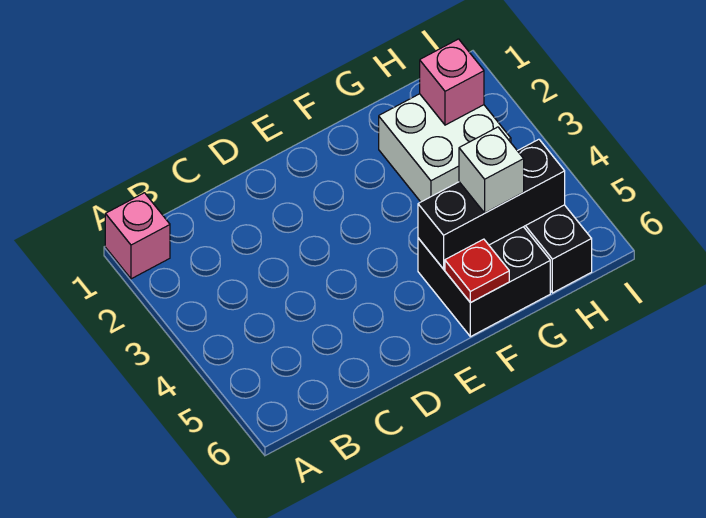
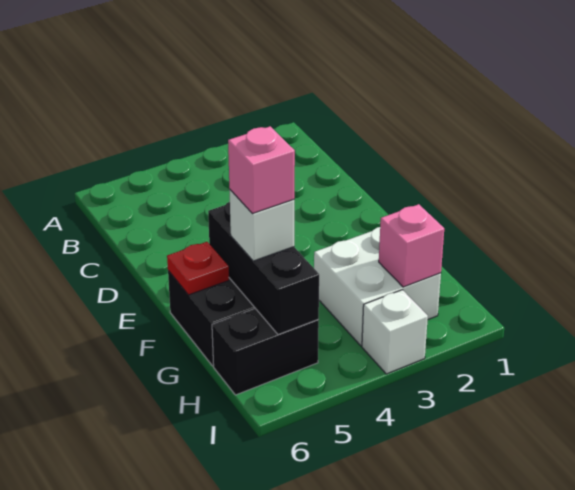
pink 1x1 brick [105,193,170,279] -> pink 1x1 brick moved to [228,126,295,214]
none -> white 1x1 brick [362,290,428,374]

